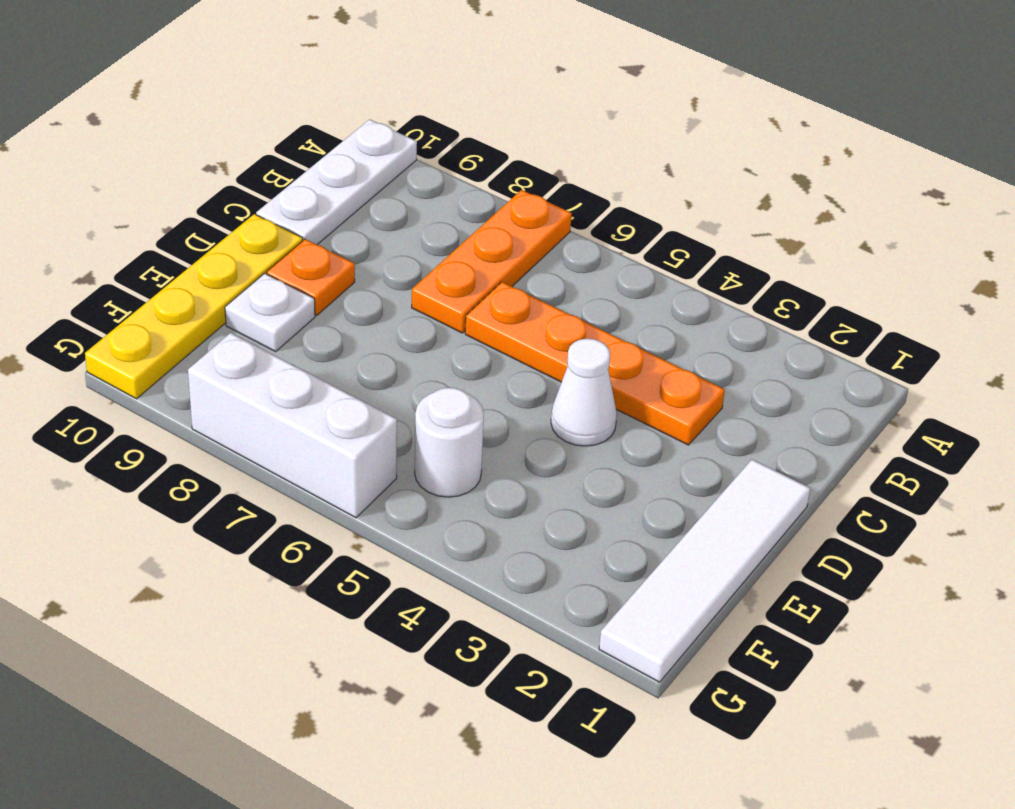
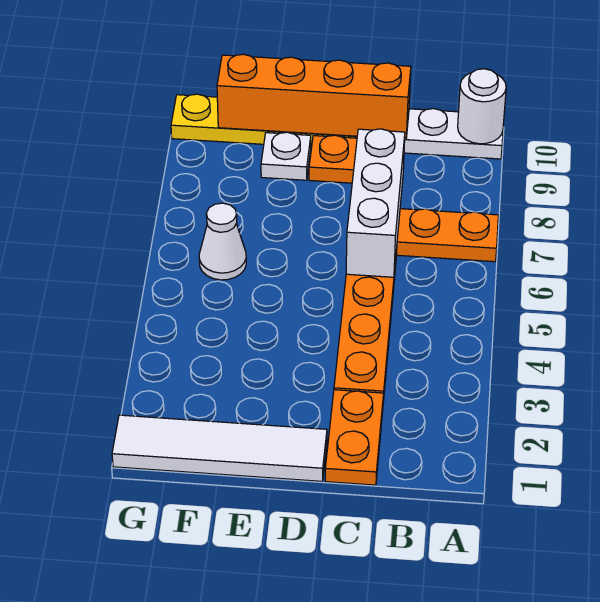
none -> orange 1x2 plate [325,390,384,485]
none -> orange 1x4 brick [217,54,411,139]
white 1x1 cone [551,339,617,446] -> white 1x1 cone moved to [199,203,246,280]
white 1x1 round brick [415,388,484,497] -> white 1x1 round brick moved to [458,69,506,144]
white 1x3 brick [188,333,397,518] -> white 1x3 brick moved to [346,129,405,277]

